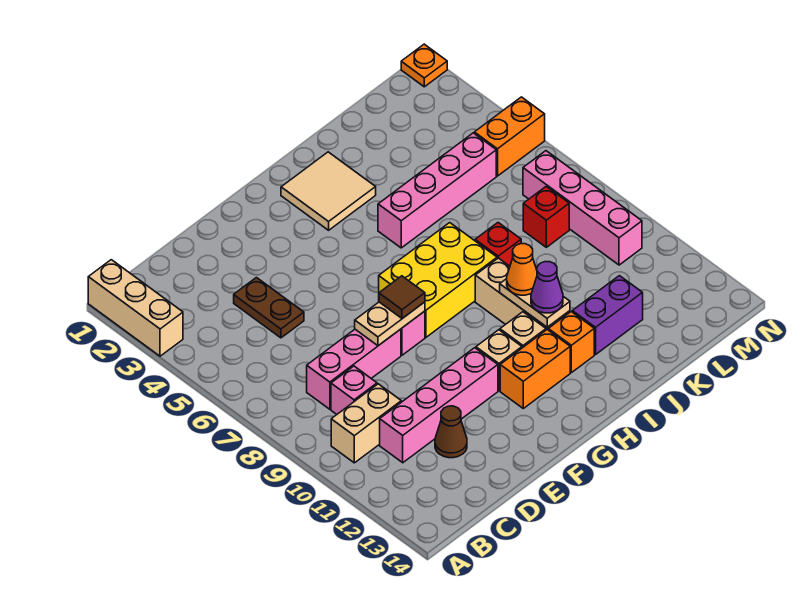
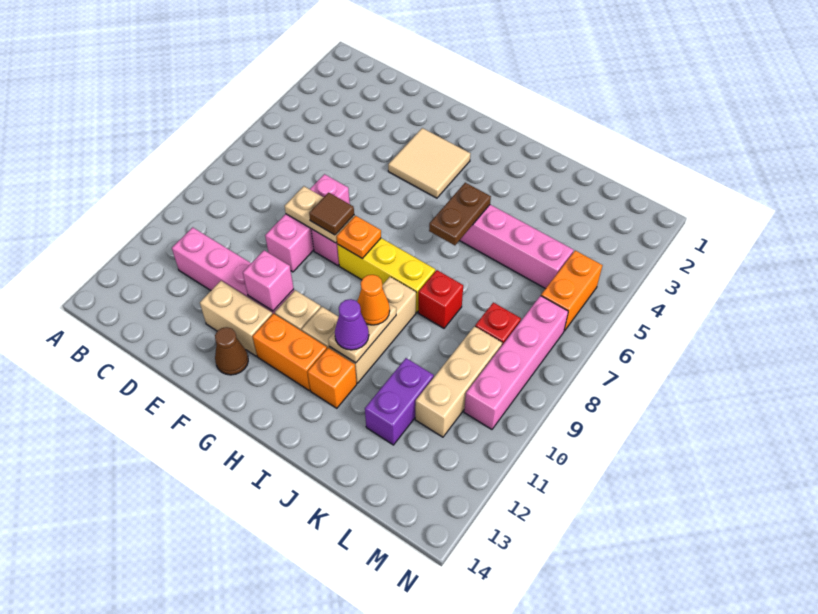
tan 1x3 brick [88,260,183,356] -> tan 1x3 brick moved to [415,326,502,437]
tan 1x2 brick [331,384,401,463] -> tan 1x2 brick moved to [200,281,272,356]
pink 1x3 brick [307,329,401,409] -> pink 1x3 brick turned to [265,174,350,272]
pink 1x1 brick [331,366,377,414] -> pink 1x1 brick moved to [243,250,294,311]
brown 1x2 plate [234,278,304,338] -> brown 1x2 plate moved to [429,183,491,245]
brown 1x1 cone [435,406,467,458] -> brown 1x1 cone moved to [215,327,248,375]
yellow 2x3 brick [379,223,497,337] -> yellow 1x3 brick [337,238,435,312]
tan 2x2 tile [281,152,376,230] -> tan 2x2 tile moved to [388,128,470,198]
purple 1x2 brick [572,276,643,355] -> purple 1x2 brick turned to [365,358,434,445]
orange 1x2 brick [474,97,545,176] -> orange 1x2 brick turned to [541,251,602,331]
orange 1x1 plate [401,44,447,87] -> orange 1x1 plate moved to [337,216,381,258]

